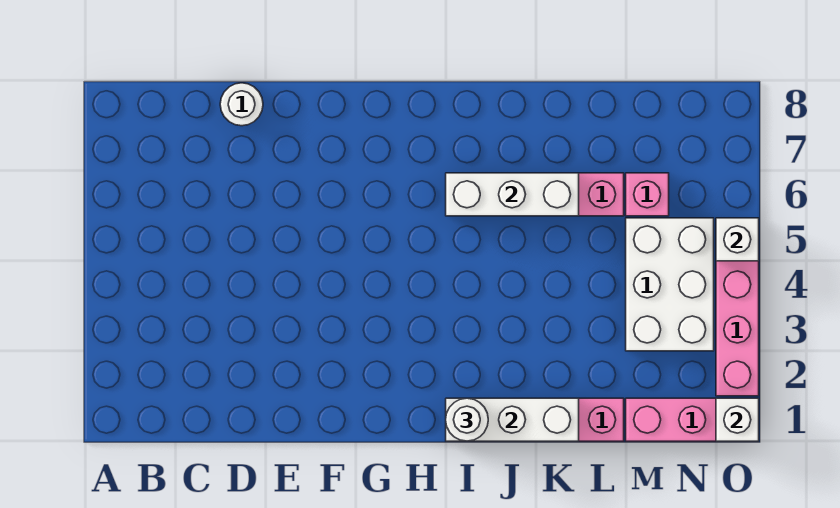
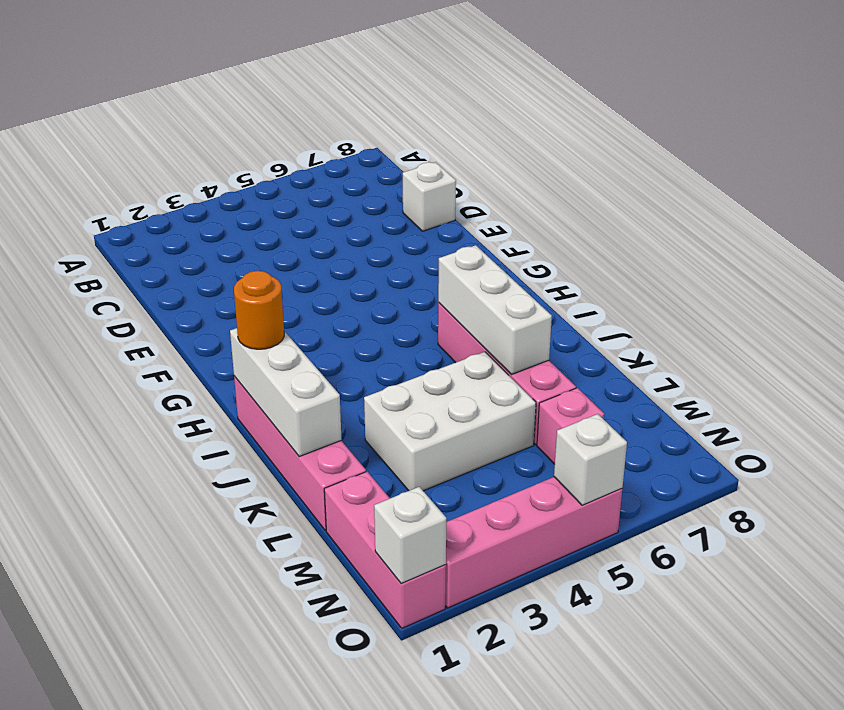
white 1x1 round brick [220,83,263,126] -> white 1x1 brick [403,162,456,231]
white 1x1 round brick [446,398,488,441] -> orange 1x1 round brick [234,271,284,349]
white 2x3 brick [626,218,714,351] -> white 2x3 brick moved to [364,352,536,491]

